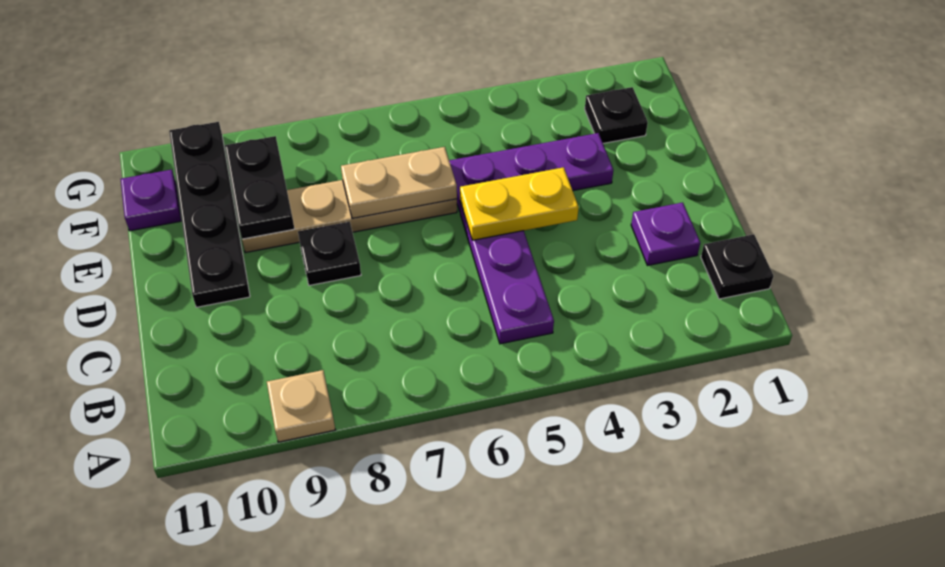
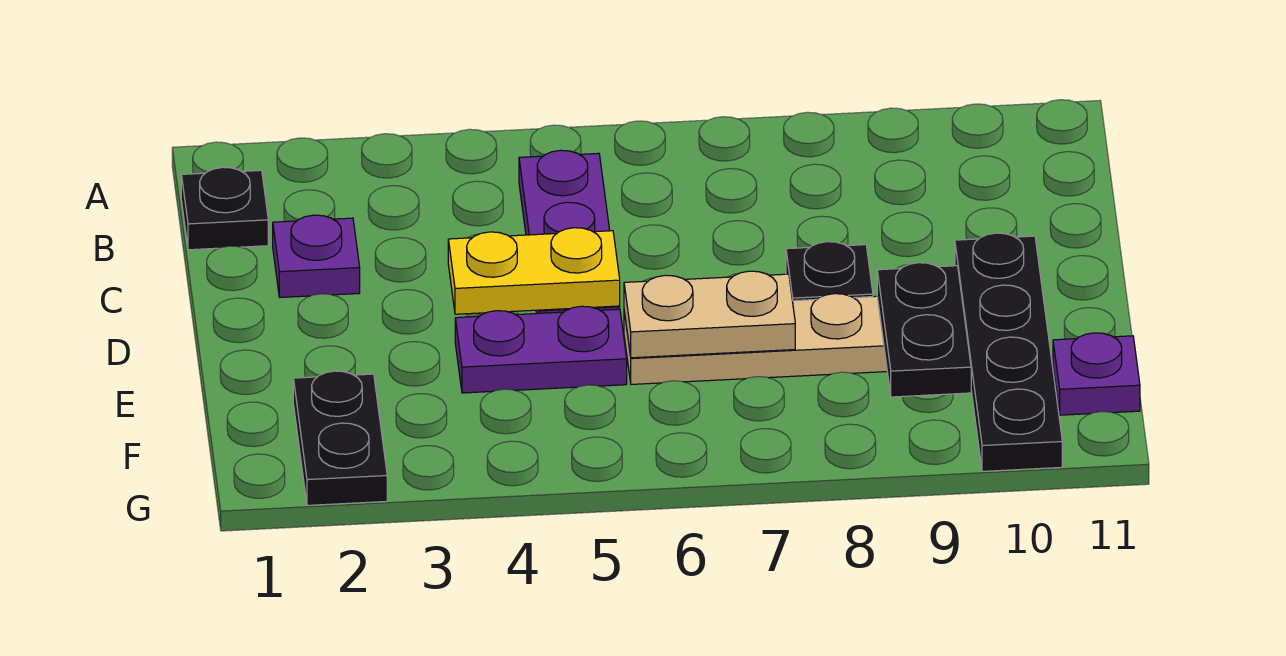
tan 1x1 plate [267,370,335,442] -> none
purple 1x3 plate [449,133,613,211] -> purple 1x2 plate [455,306,627,393]
black 1x1 plate [585,87,648,143] -> black 1x2 plate [293,371,387,505]

